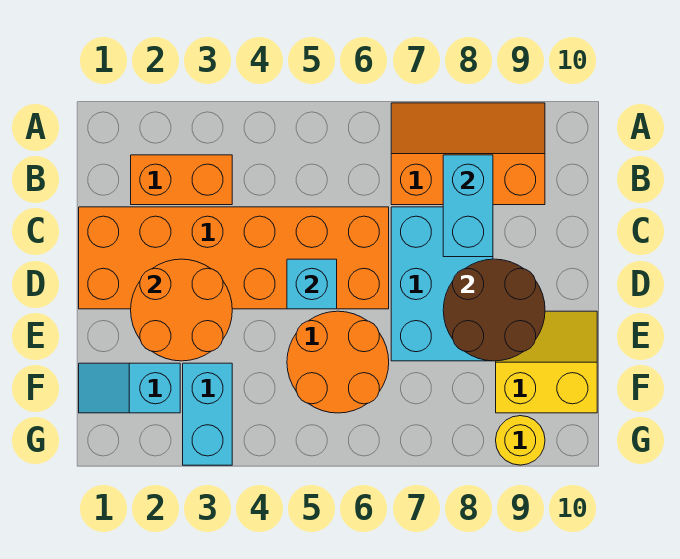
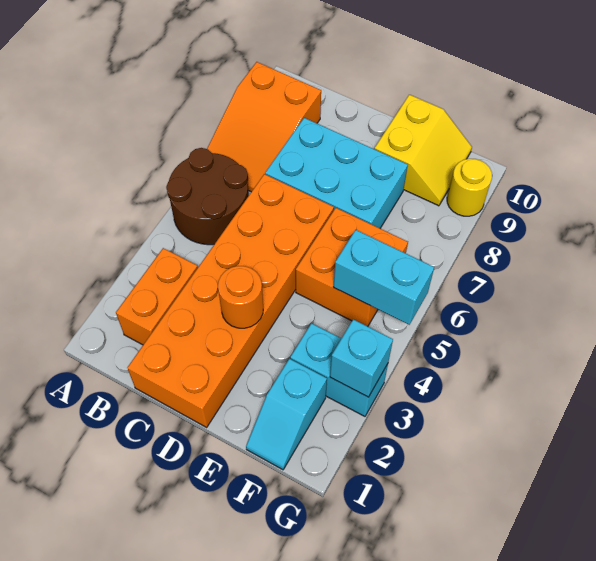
orange 2x3 slope [391,103,545,205] -> orange 2x3 slope turned to [207,62,321,192]
cyan 1x2 brick [443,155,493,257] -> cyan 1x2 brick moved to [334,230,434,325]
orange 2x2 round brick [131,259,232,361] -> orange 1x1 round brick [218,266,263,328]
cyan 1x1 brick [287,259,337,309] -> cyan 1x1 brick moved to [330,319,393,397]
brown 2x2 round brick [443,259,545,361] -> brown 2x2 round brick moved to [166,148,249,245]
orange 2x2 round brick [287,311,389,413] -> orange 2x2 brick [296,208,408,326]
yellow 2x2 slope [496,311,597,413] -> yellow 2x2 slope turned to [374,95,472,206]

